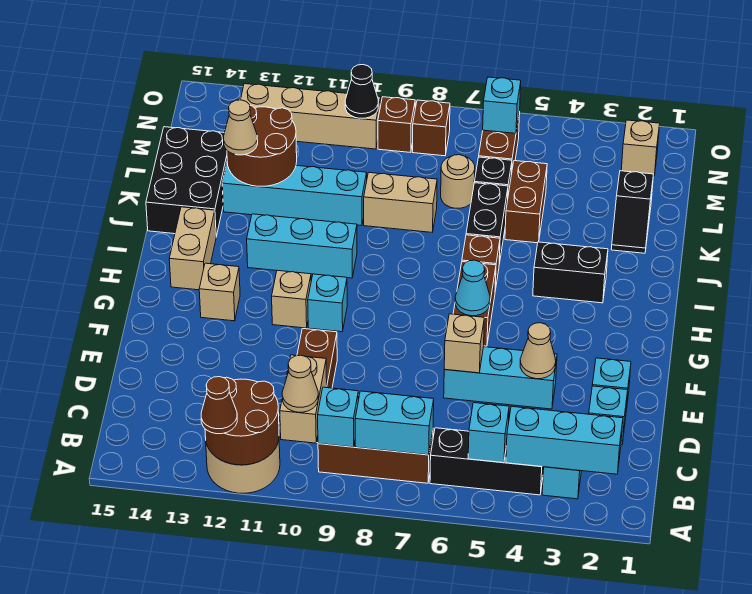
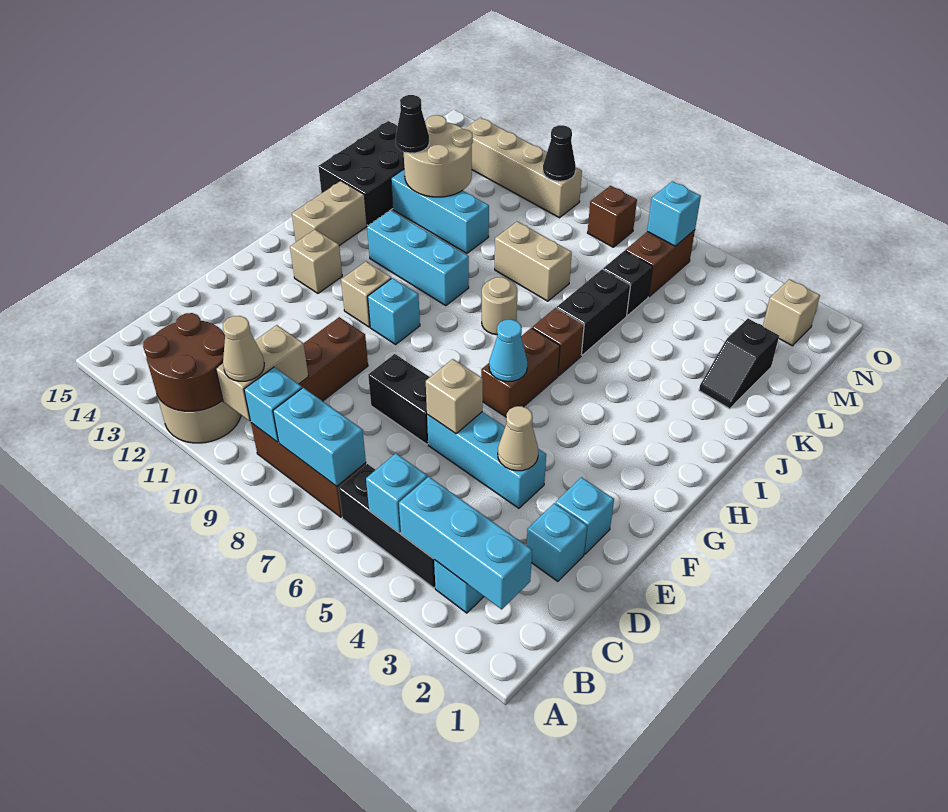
brown 1x1 cone [201,377,237,434] -> none
black 1x2 brick [533,242,608,303] -> black 1x2 brick moved to [368,354,430,444]
brown 1x2 brick [505,161,547,243] -> none
cyan 1x4 brick [222,163,367,226] -> cyan 1x3 brick [391,170,489,253]
brown 2x2 round brick [227,105,297,186] -> tan 2x2 round brick [404,115,473,197]
tan 1x1 cone [224,100,258,155] -> black 1x1 cone [396,95,429,153]
tan 1x1 round brick [441,155,475,208] -> tan 1x1 round brick moved to [482,277,518,335]
brown 1x1 brick [378,97,415,152] -> none

